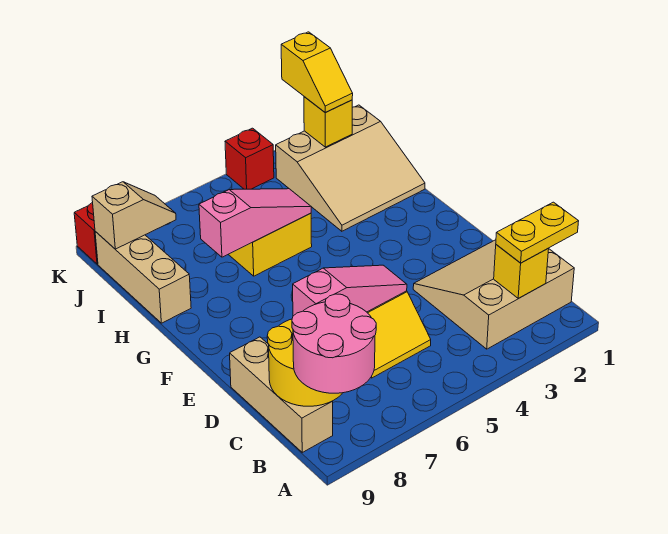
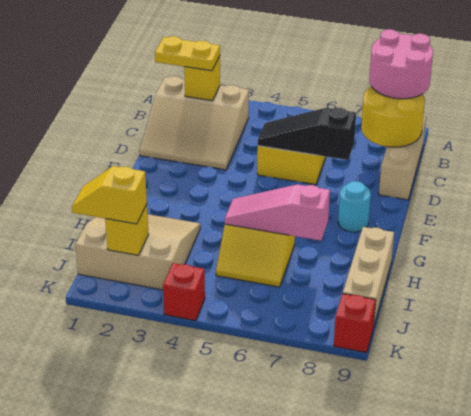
pink 1x3 slope [293,265,407,316] -> black 1x3 slope [258,108,356,160]
none -> cyan 1x1 round brick [338,181,371,232]
yellow 1x2 slope [281,32,353,112] -> yellow 1x2 slope turned to [72,166,147,224]
tan 1x2 slope [92,182,176,249] -> none

